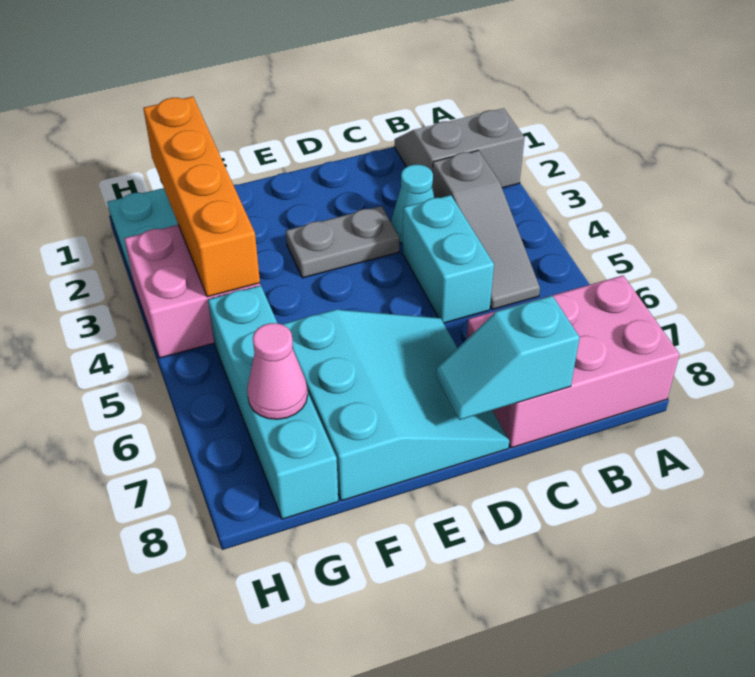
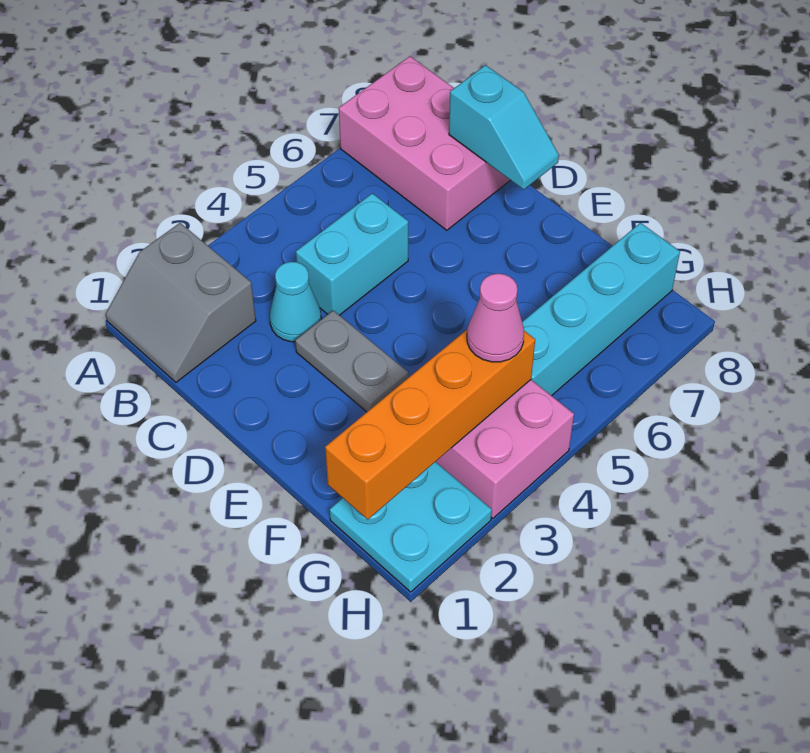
grey 1x3 slope [432,150,540,309] -> none
cyan 3x3 slope [282,310,509,501] -> none
pink 1x1 cone [247,323,308,419] -> pink 1x1 cone moved to [467,274,524,362]

